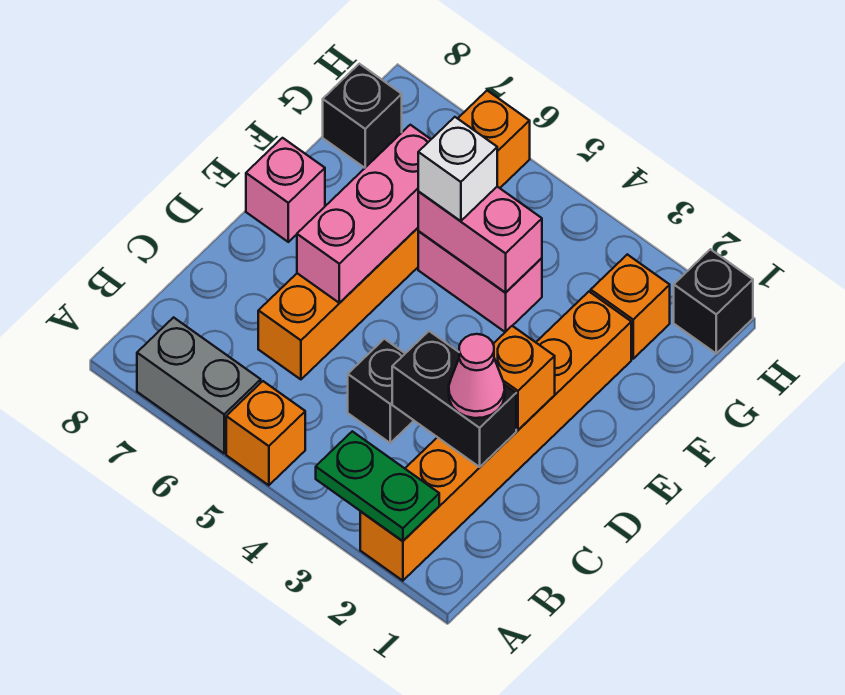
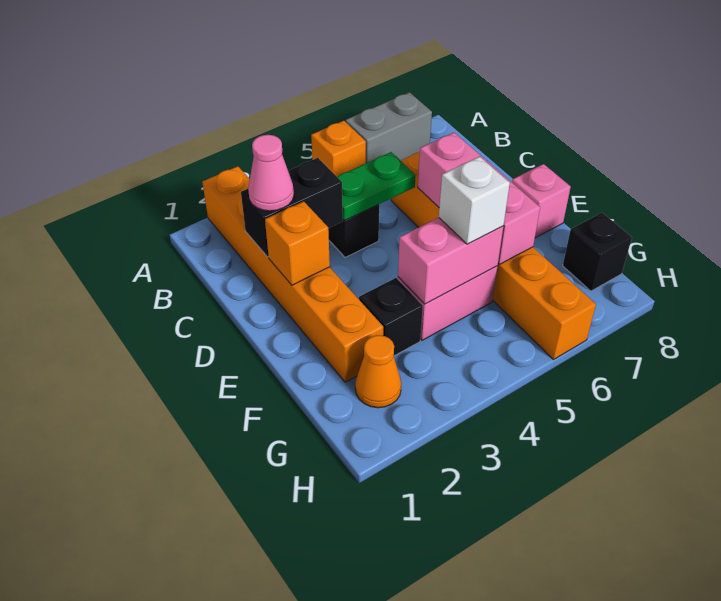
green 1x2 plate [316,431,439,541] -> green 1x2 plate moved to [337,152,415,220]
orange 1x1 brick [591,254,670,359] -> orange 1x1 cone [355,335,401,408]
black 1x1 brick [674,249,753,353] -> black 1x1 brick moved to [359,278,423,356]

